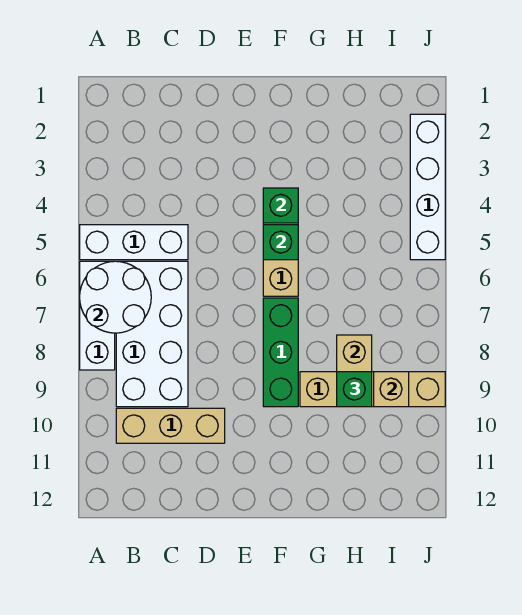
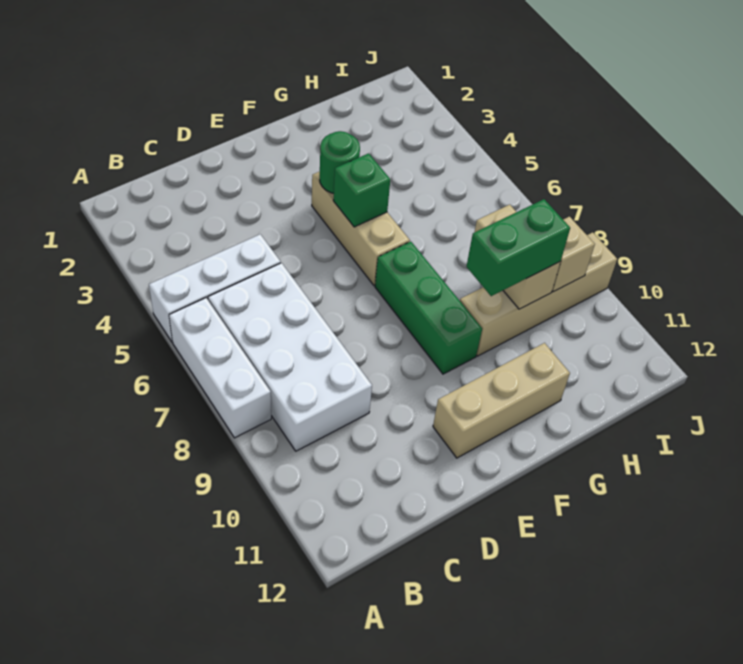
white 2x2 round brick [80,261,151,333] -> none
tan 1x3 brick [116,408,225,443] -> tan 1x3 brick moved to [433,343,570,458]
green 1x1 brick [263,188,298,223] -> green 1x1 round brick [320,131,360,193]
green 1x1 brick [337,372,372,407] -> green 1x2 brick [466,199,570,296]
white 1x4 brick [410,114,445,260] -> none

